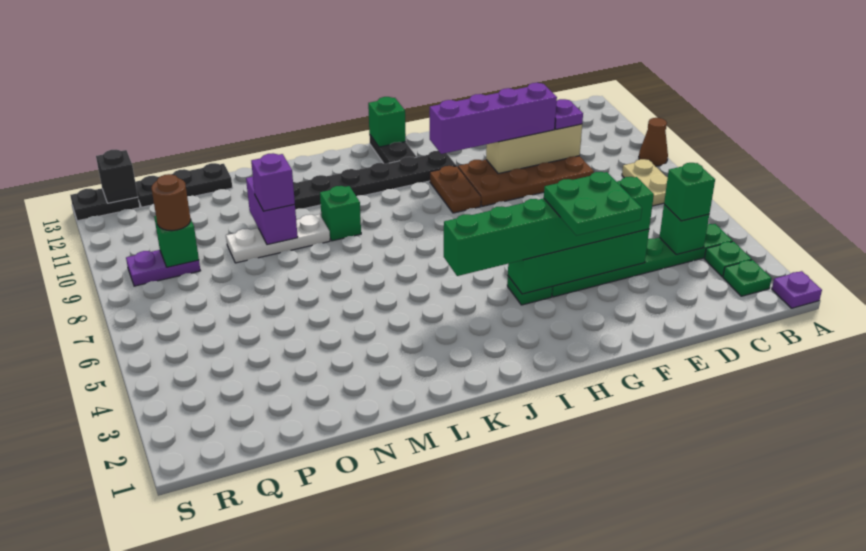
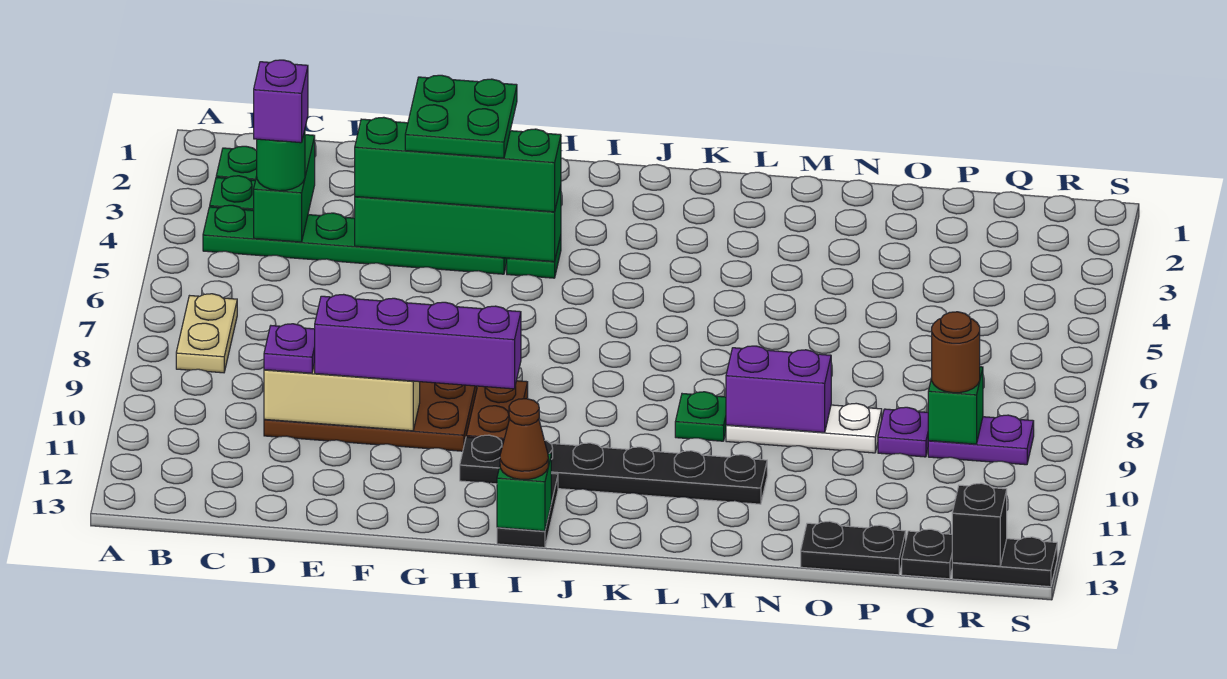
purple 1x1 plate [772,271,822,308] -> purple 1x1 plate moved to [878,407,928,457]
brown 1x1 cone [639,118,668,166] -> brown 1x1 cone moved to [500,399,548,479]
green 1x1 brick [660,205,709,255] -> green 1x2 brick [254,135,315,242]
green 1x1 brick [664,163,715,221] -> green 1x1 round brick [256,130,305,191]
green 1x6 brick [444,177,654,276] -> green 1x4 brick [355,117,561,212]
green 1x1 brick [320,186,361,241] -> green 1x1 plate [675,392,726,441]
purple 1x2 brick [246,177,298,245] -> purple 1x2 brick turned to [726,346,831,433]
purple 1x1 brick [251,153,295,211] -> purple 1x1 brick moved to [254,60,308,143]

